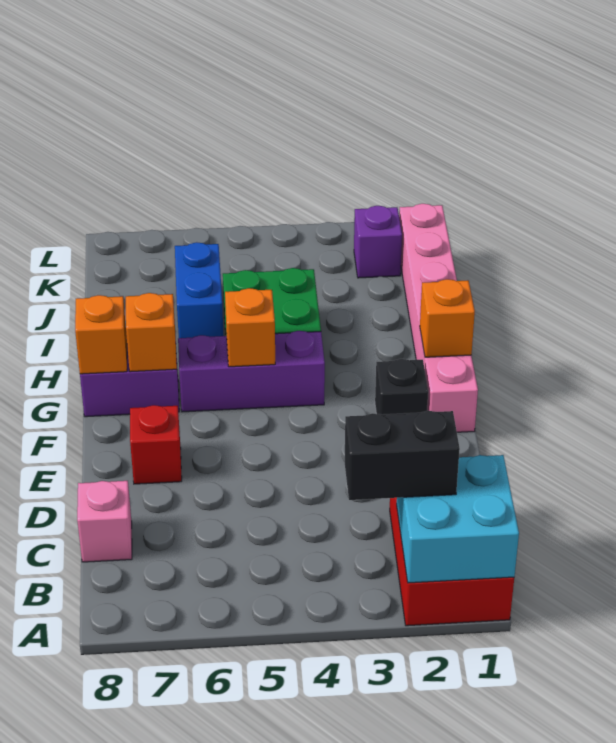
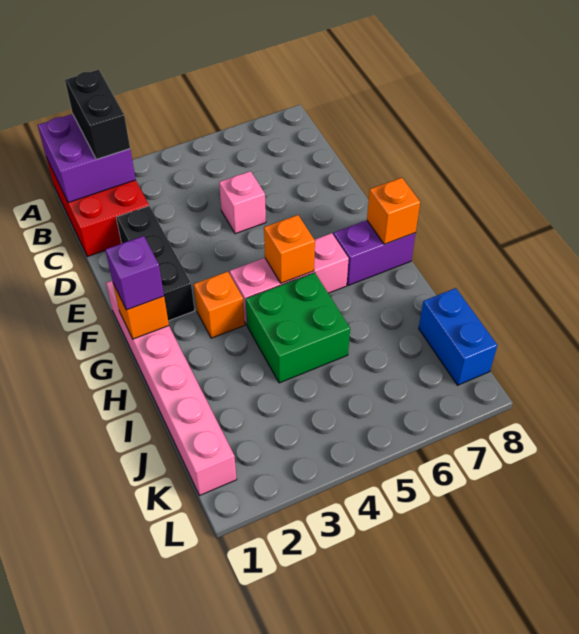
cyan 2x2 brick [397,455,519,583] -> purple 2x2 brick [38,114,136,203]
black 1x2 brick [345,411,460,500] -> black 1x2 brick turned to [65,70,130,159]
pink 1x1 brick [77,481,132,562] -> pink 1x1 brick moved to [219,171,266,234]
red 1x1 brick [130,405,182,484] -> none
black 1x1 brick [375,359,428,415] -> black 1x3 brick [116,206,195,321]
purple 1x3 brick [178,331,325,412] -> pink 1x3 brick [230,233,349,325]
orange 1x1 brick [126,293,177,372] -> orange 1x1 brick moved to [194,272,245,338]
blue 1x2 brick [175,242,224,338] -> blue 1x2 brick moved to [419,288,498,385]
purple 1x1 brick [354,206,402,278] -> purple 1x1 brick moved to [105,236,164,310]

